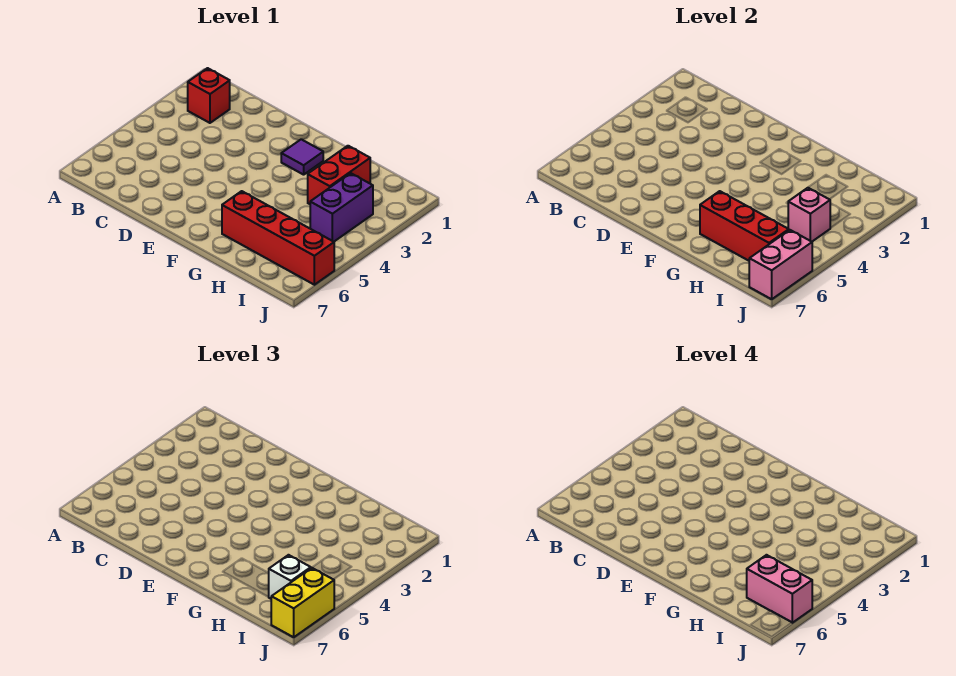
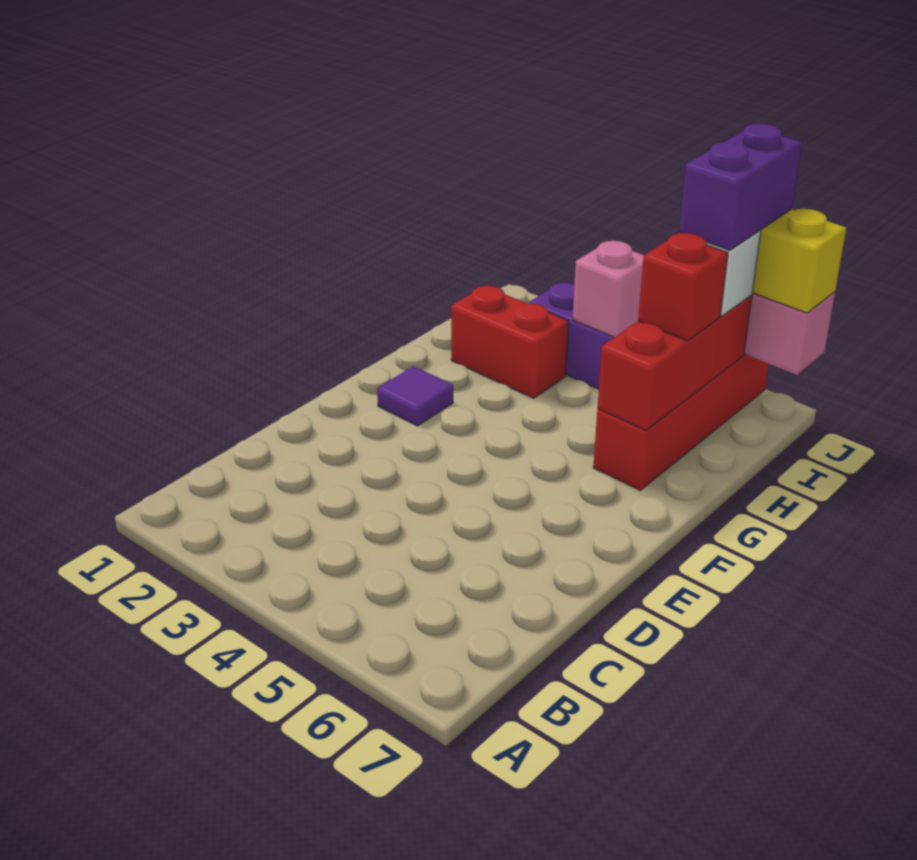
red 1x1 brick [188,68,230,123] -> red 1x1 brick moved to [638,233,728,341]
pink 1x2 brick [747,555,812,623] -> purple 1x2 brick [679,123,802,250]

